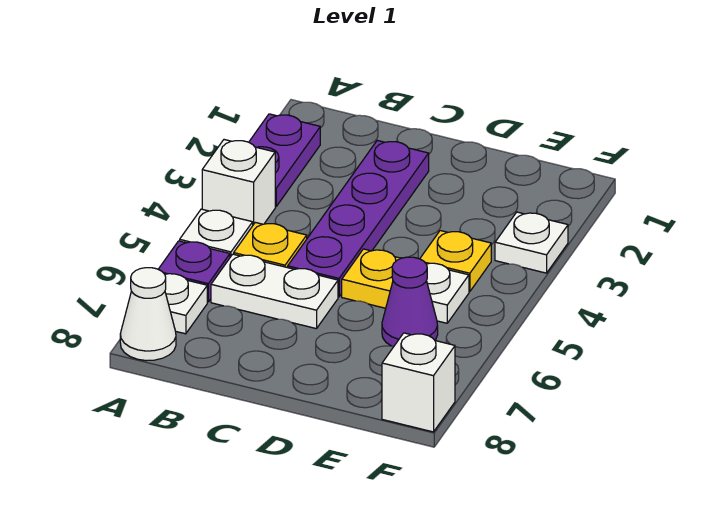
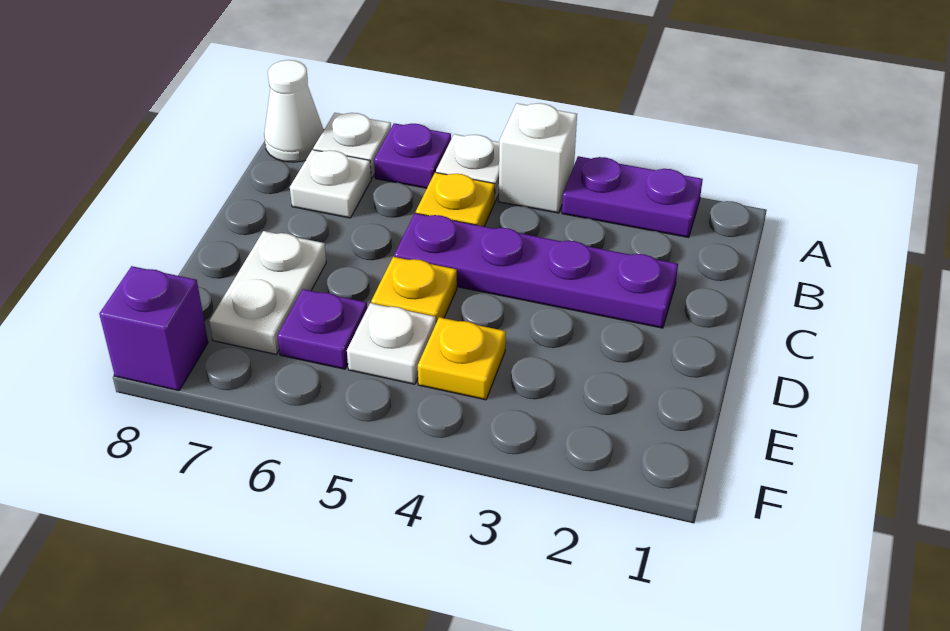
white 1x2 plate [211,254,338,329] -> white 1x2 plate moved to [209,231,326,354]
purple 1x1 cone [382,257,438,347] -> purple 1x1 plate [277,289,367,369]
white 1x1 plate [495,212,568,273] -> white 1x1 plate moved to [290,150,371,218]
white 1x1 brick [382,333,455,432] -> purple 1x1 brick [99,266,208,391]

